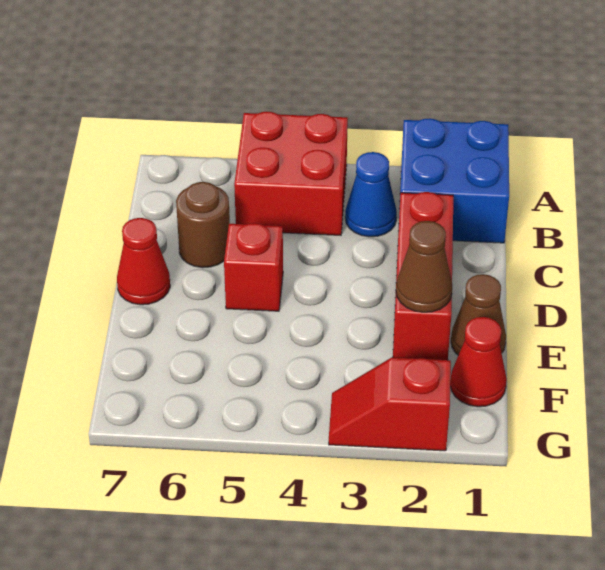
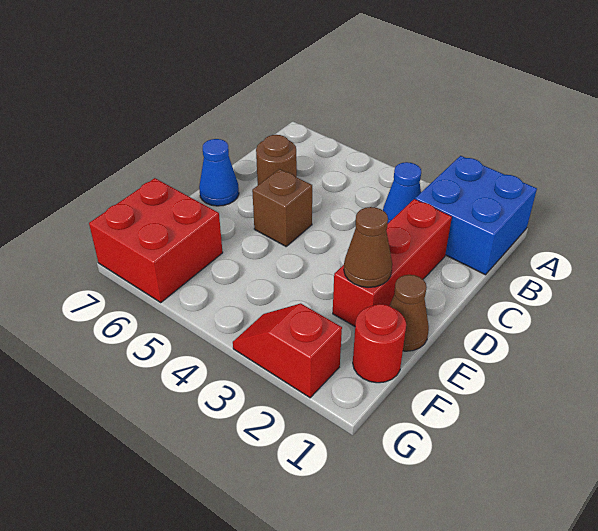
red 2x2 brick [234,112,348,235] -> red 2x2 brick moved to [89,178,223,302]
red 1x1 brick [224,223,283,311] -> brown 1x1 brick [252,169,312,246]
red 1x1 cone [117,218,170,305] -> blue 1x1 cone [199,139,239,206]
red 1x1 cone [450,317,507,407] -> red 1x1 round brick [353,304,406,383]

